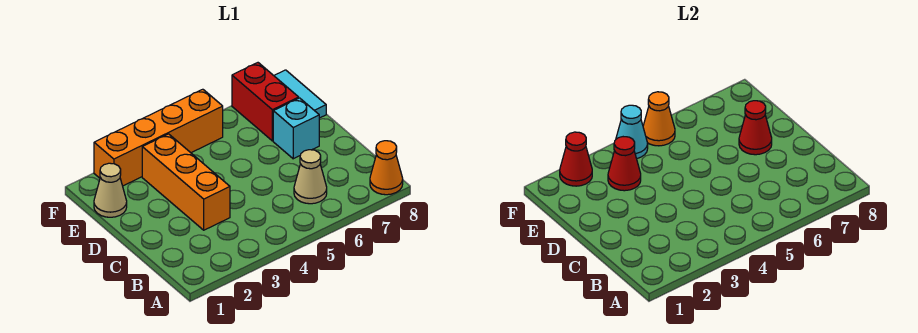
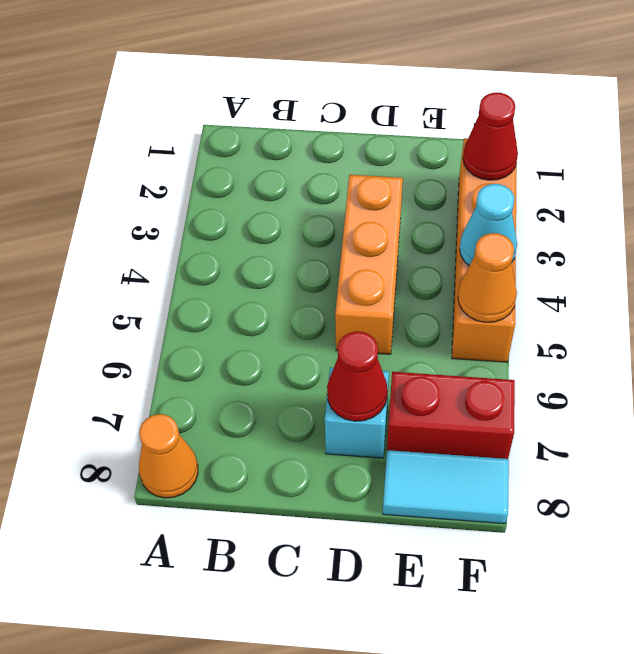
tan 1x1 cone [294,150,327,204] -> none
orange 1x3 brick [142,134,230,230] -> orange 1x3 brick turned to [335,175,403,354]
tan 1x1 cone [94,163,127,217] -> none
red 1x1 cone [608,137,641,191] -> none

